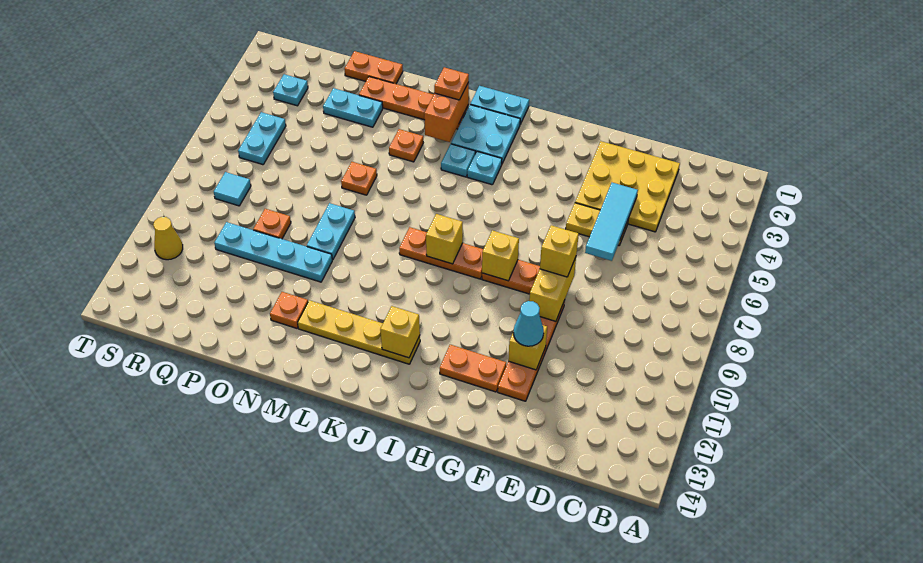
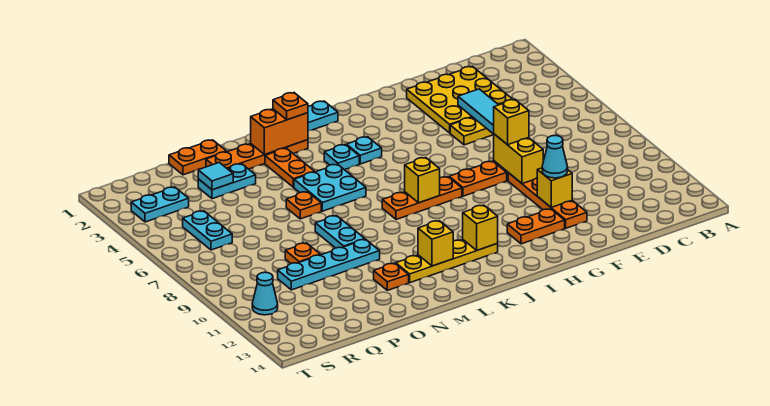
yellow 1x1 brick [482,230,519,281] -> yellow 1x1 brick moved to [418,221,453,266]
cyan 2x2 plate [451,105,520,164] -> cyan 2x2 plate moved to [294,164,366,211]
orange 1x2 brick [424,83,469,142] -> orange 1x2 brick turned to [251,109,308,154]
orange 1x1 plate [389,129,423,162] -> orange 1x2 plate [265,148,314,187]
cyan 1x1 plate [273,74,308,106] -> cyan 1x2 plate [131,187,189,222]
cyan 1x1 tile [214,172,251,206] -> cyan 1x1 tile moved to [198,162,233,190]
yellow 1x1 cone [153,217,183,260] -> cyan 1x1 cone [252,272,278,315]

